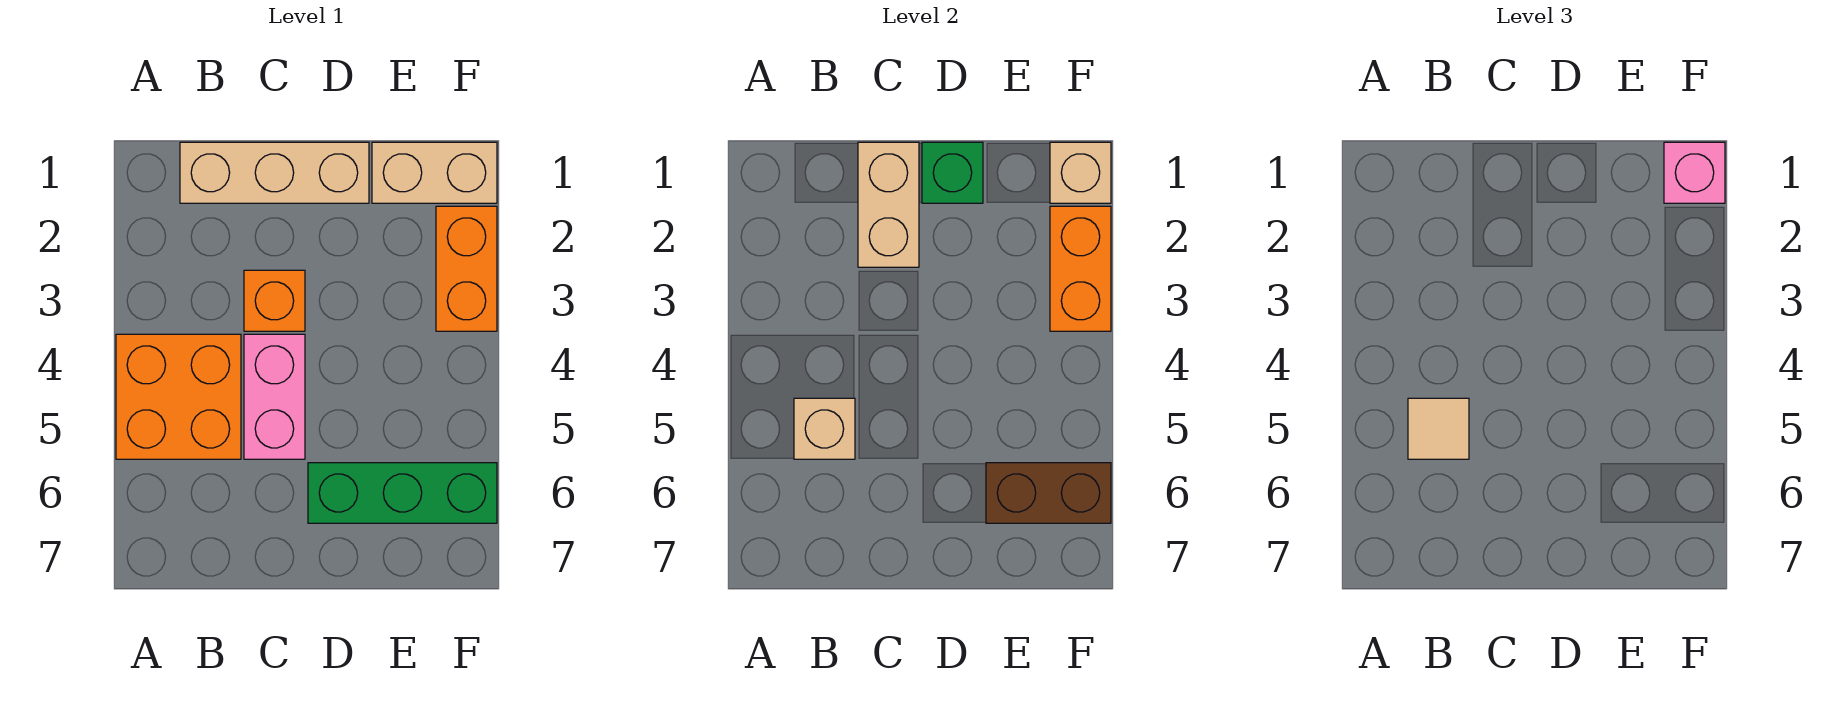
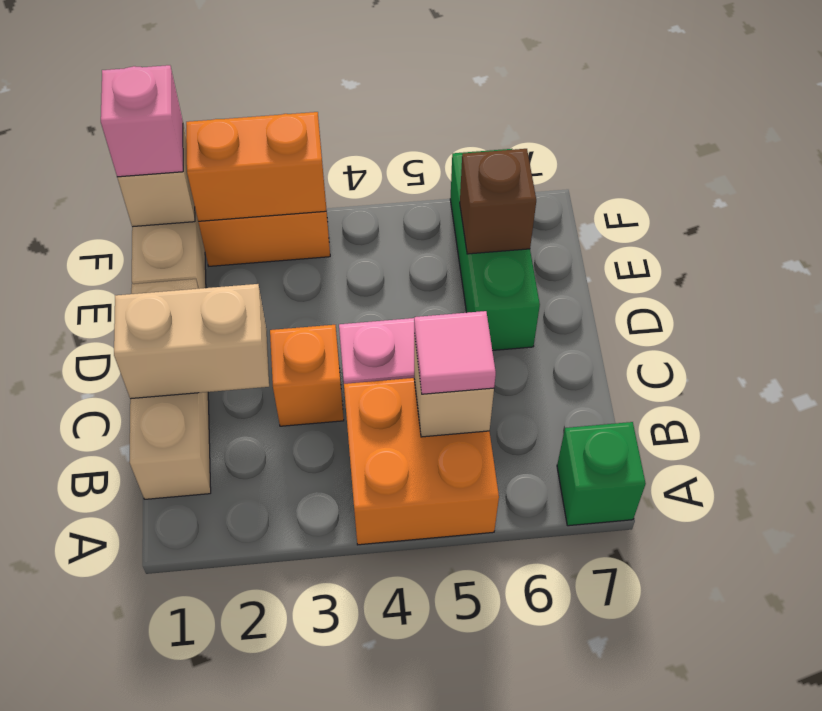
tan 1x1 tile [1408,398,1469,459] -> pink 1x1 tile [414,311,496,394]
green 1x1 brick [922,142,983,203] -> green 1x1 brick moved to [557,422,646,526]
brown 1x2 brick [986,463,1111,523] -> brown 1x1 brick [460,149,536,254]

